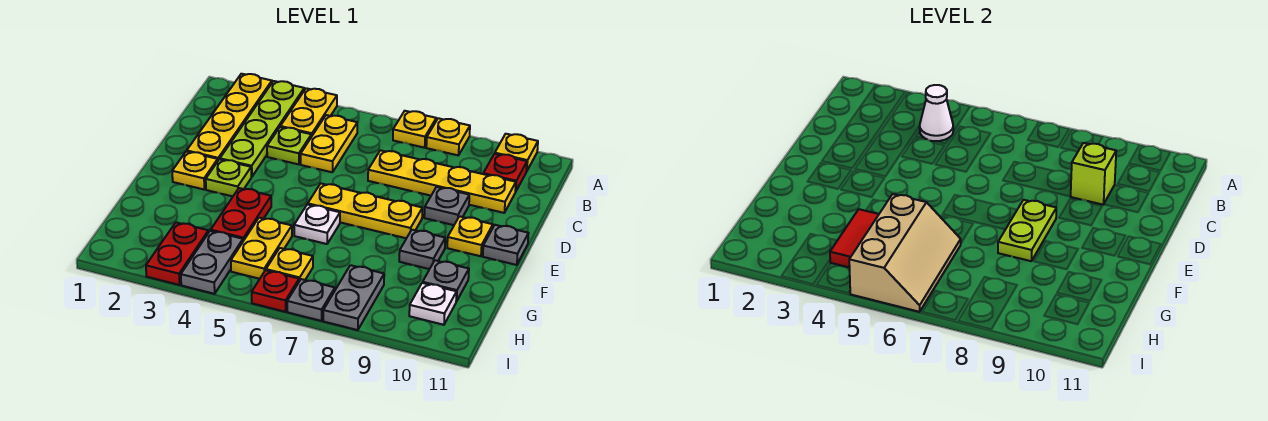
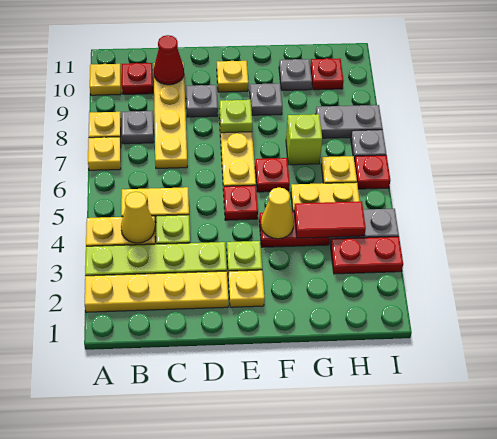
white 1x1 cone [920,85,953,141] -> yellow 1x1 cone [121,192,155,243]
lime 1x1 brick [1070,143,1116,205] -> lime 1x1 brick moved to [286,114,322,165]
none -> red 1x1 cone [154,35,184,85]
none -> red 1x1 plate [224,185,258,220]
lime 1x2 plate [998,200,1056,261] -> lime 1x1 plate [219,100,252,133]
grey 1x1 plate [483,225,529,265] -> grey 1x1 plate moved to [122,111,154,144]
none -> yellow 1x1 cone [261,187,294,239]
white 1x1 plate [294,204,340,244] -> red 1x1 plate [255,158,290,192]
tan 2x3 slope [849,194,961,312] -> none
white 1x1 plate [409,283,457,325] -> red 1x1 plate [310,58,344,90]

